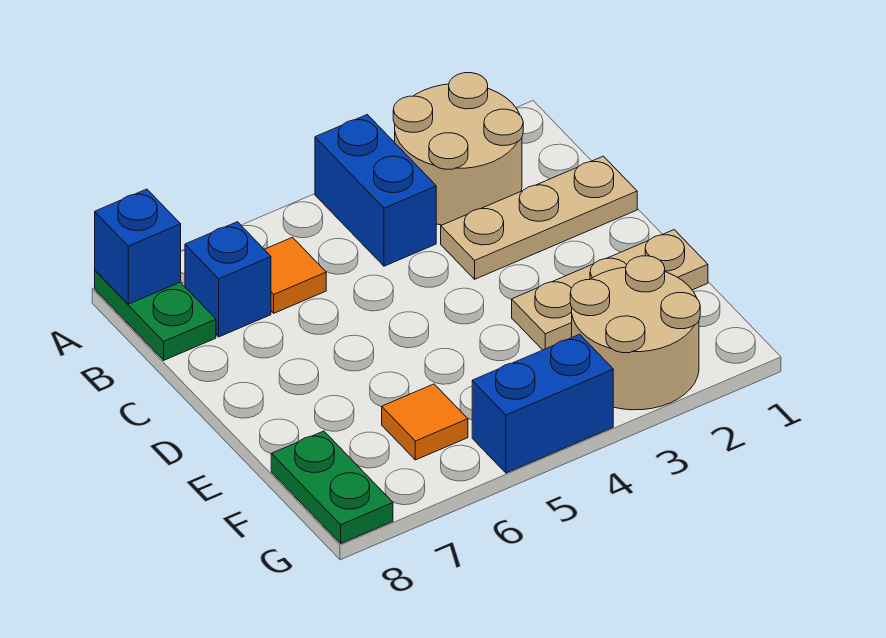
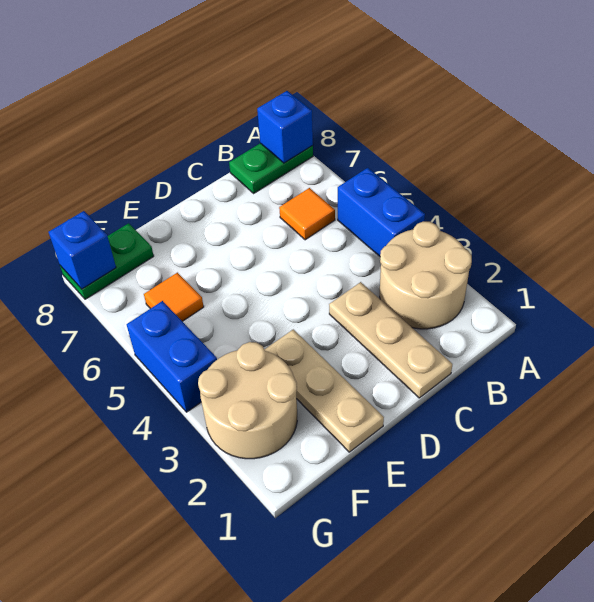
blue 1x2 brick [315,115,436,266] -> blue 1x2 brick turned to [338,168,425,256]
blue 1x1 brick [185,222,271,337] -> blue 1x1 brick moved to [49,211,116,289]

